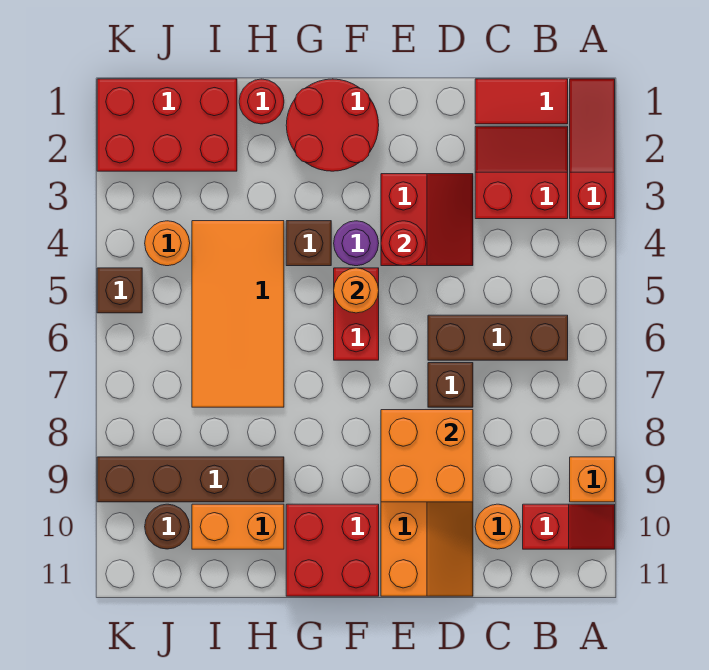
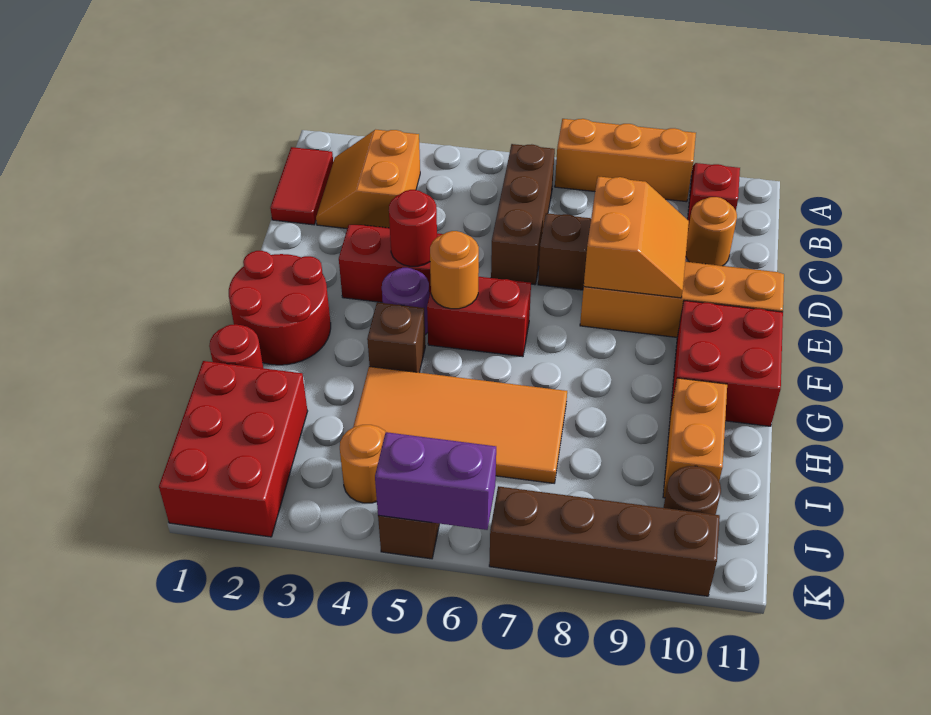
red 1x3 slope [570,79,615,219] -> none
orange 1x1 brick [570,457,615,502] -> orange 1x3 brick [555,119,696,202]
red 2x2 slope [475,126,568,219] -> orange 2x2 slope [316,130,420,229]
orange 2x2 brick [381,410,473,502] -> orange 2x2 slope [583,176,689,298]
brown 1x4 brick [97,457,284,502] -> brown 1x4 brick turned to [489,486,720,596]
none -> purple 1x2 brick [375,432,496,530]

